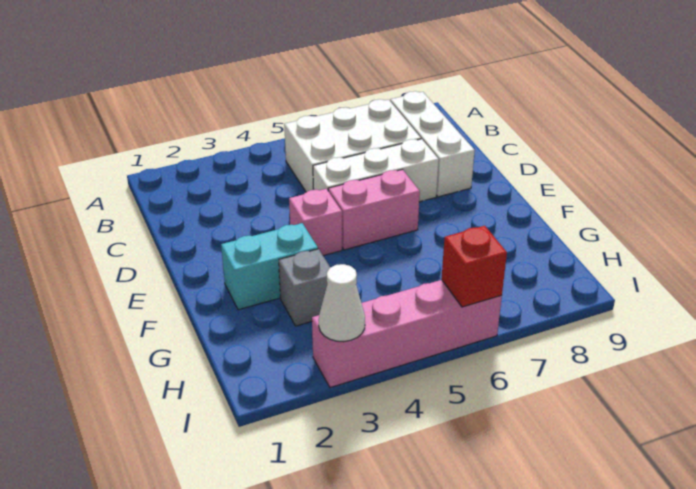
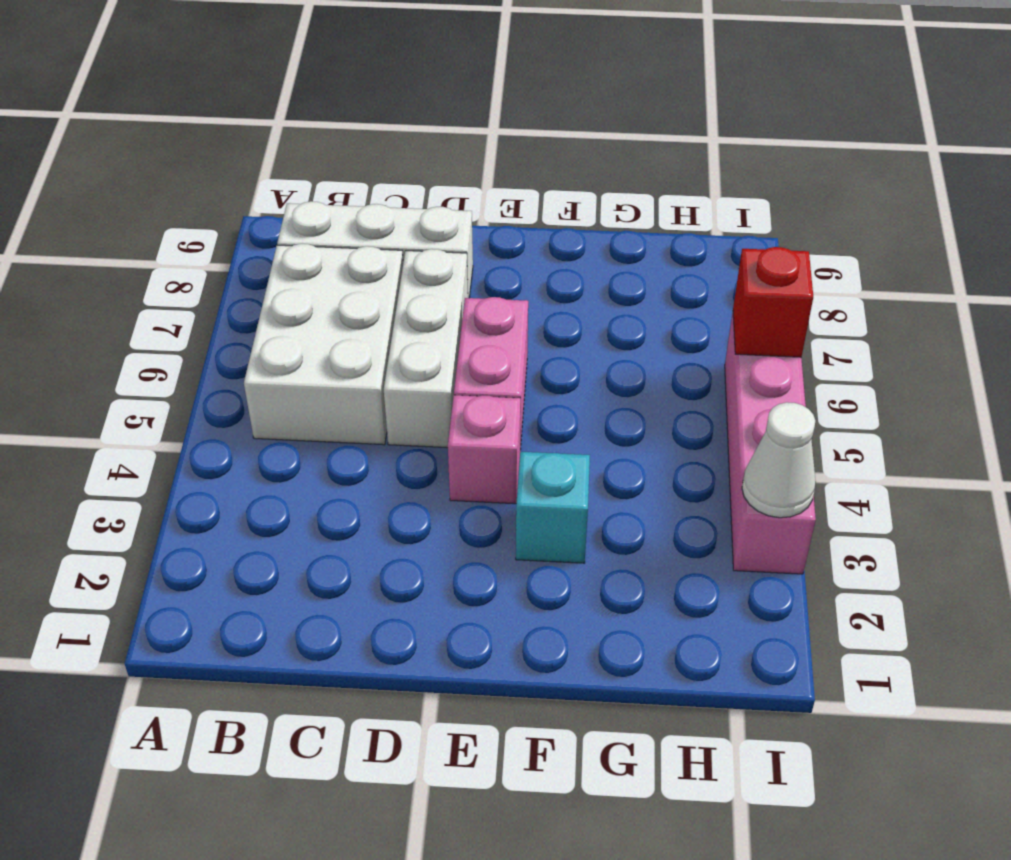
cyan 1x2 brick [221,223,318,310] -> cyan 1x1 brick [516,452,590,563]
grey 1x1 brick [279,249,330,326] -> none

